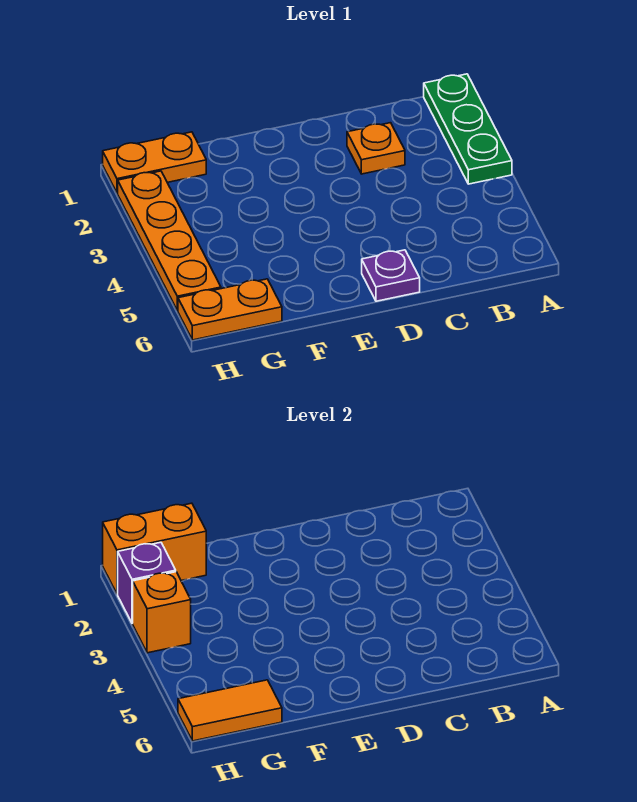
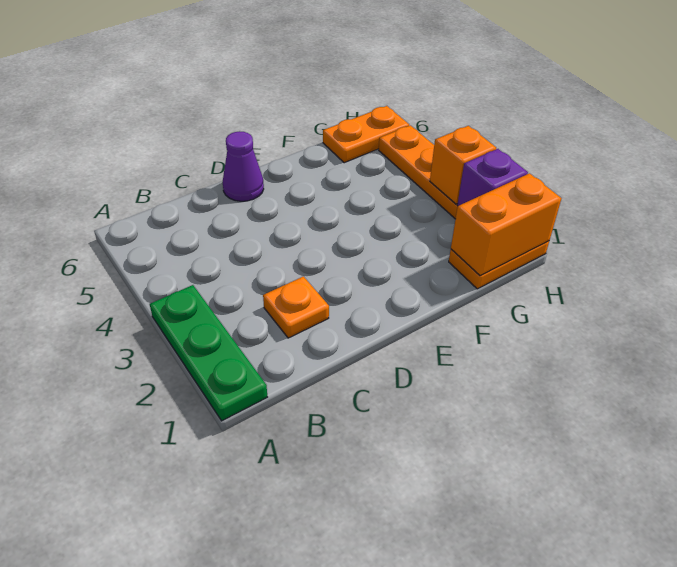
purple 1x1 plate [362,250,420,301] -> purple 1x1 cone [223,131,264,201]
orange 1x2 tile [178,680,282,741] -> none

